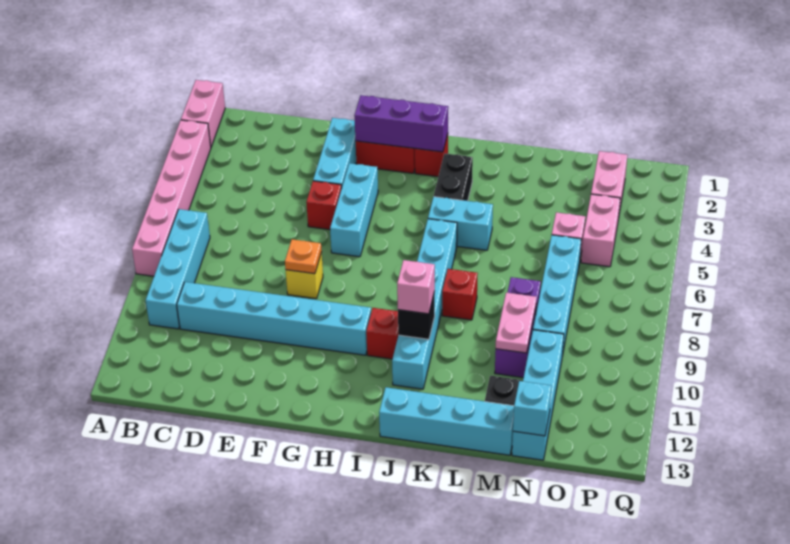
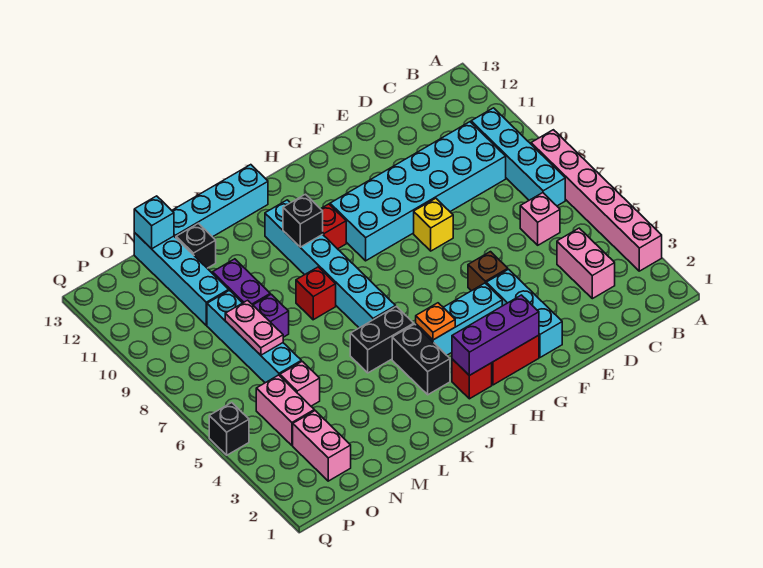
pink 1x2 brick [181,80,225,147] -> pink 1x2 brick moved to [557,228,615,299]
cyan 1x6 brick [177,282,371,355] -> cyan 2x6 brick [330,122,506,261]
red 1x1 brick [306,181,342,230] -> brown 1x1 brick [468,252,508,291]
orange 1x1 plate [285,239,322,274] -> orange 1x1 plate moved to [416,303,455,340]
cyan 1x3 brick [330,163,378,257] -> cyan 1x3 brick turned to [416,283,502,355]
cyan 1x2 brick [428,197,493,250] -> black 1x2 brick [350,306,414,373]
pink 1x1 brick [397,260,435,314] -> pink 1x1 brick moved to [520,193,560,245]
pink 1x2 plate [496,293,537,353] -> pink 1x2 plate moved to [225,300,283,355]
none -> black 1x1 brick [209,403,249,455]

